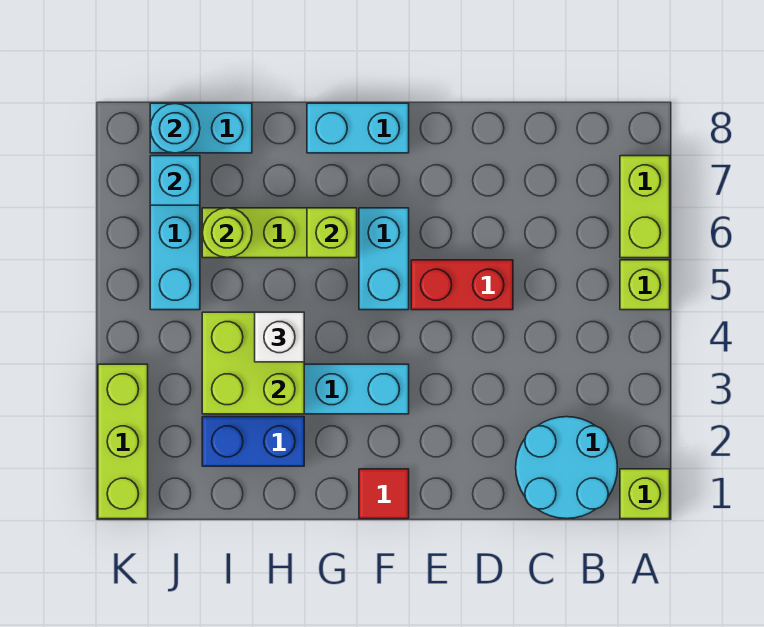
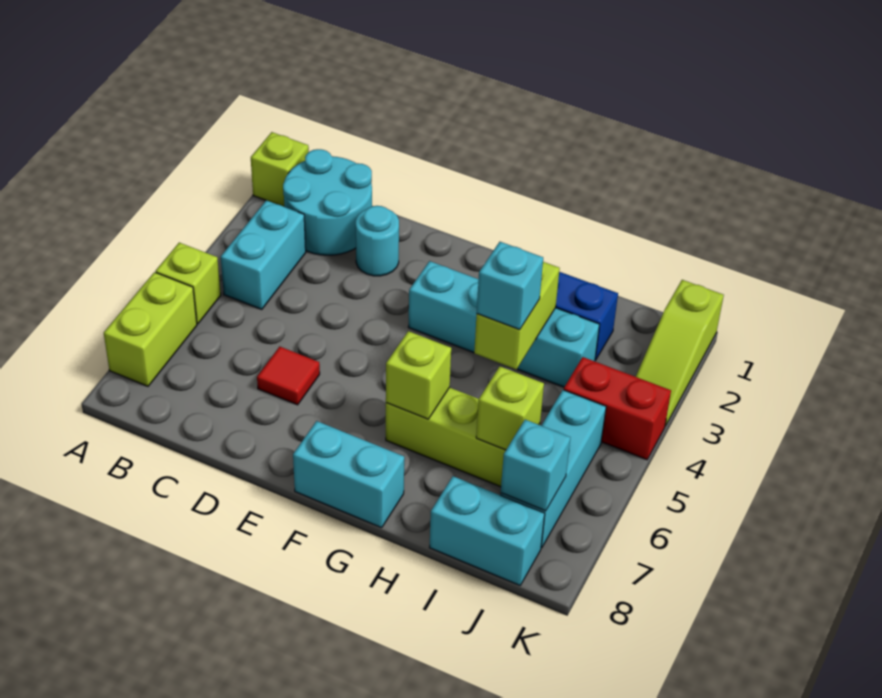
red 1x2 brick [411,260,513,310] -> red 1x2 brick moved to [564,357,671,460]
red 1x1 tile [359,469,409,519] -> red 1x1 tile moved to [257,347,320,405]
cyan 1x2 brick [359,208,409,310] -> cyan 1x2 brick moved to [221,200,306,310]
lime 2x2 brick [202,312,304,414] -> lime 1x2 brick [474,262,560,369]
white 1x1 brick [255,312,304,362] -> cyan 1x1 brick [477,242,543,330]
lime 1x1 round brick [202,208,252,258] -> lime 1x1 brick [476,367,544,450]
cyan 1x1 round brick [150,103,200,153] -> cyan 1x1 round brick moved to [356,206,399,276]
lime 1x3 brick [98,364,148,519] -> lime 1x3 slope [636,280,724,426]

